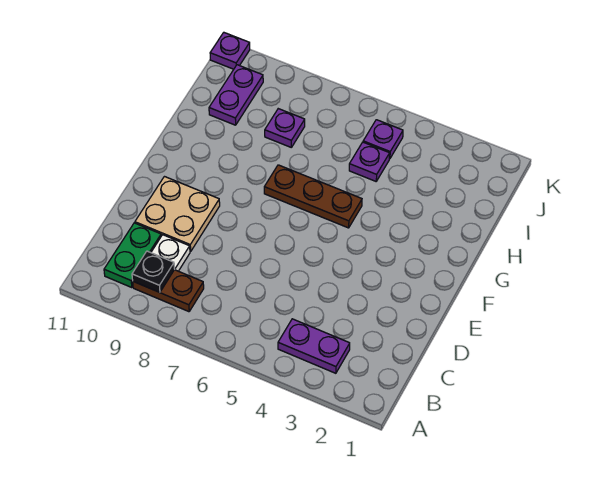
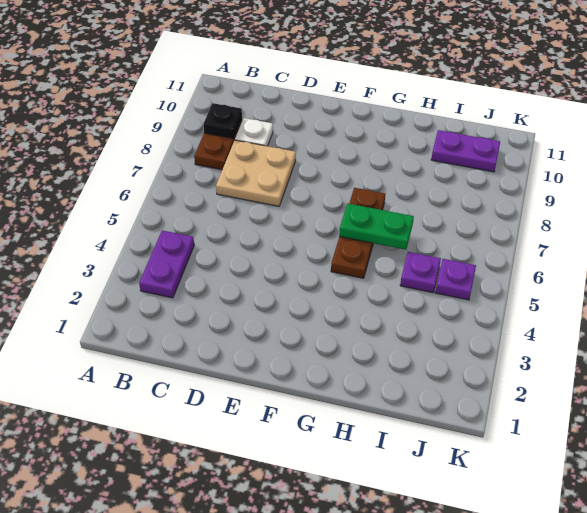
green 1x2 plate [104,223,161,287] -> green 1x2 plate moved to [339,203,414,250]
tan 2x2 plate [135,177,220,252] -> tan 2x2 plate moved to [216,140,296,206]
purple 1x1 plate [265,109,305,147] -> none
purple 1x1 plate [210,33,250,69] -> none

